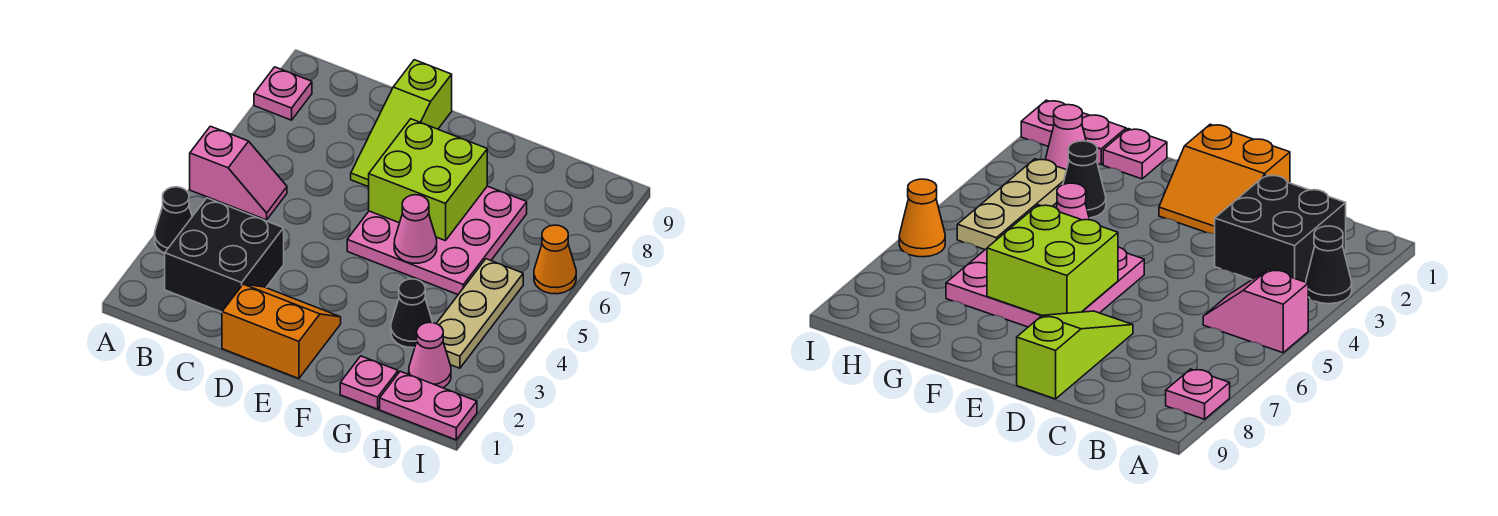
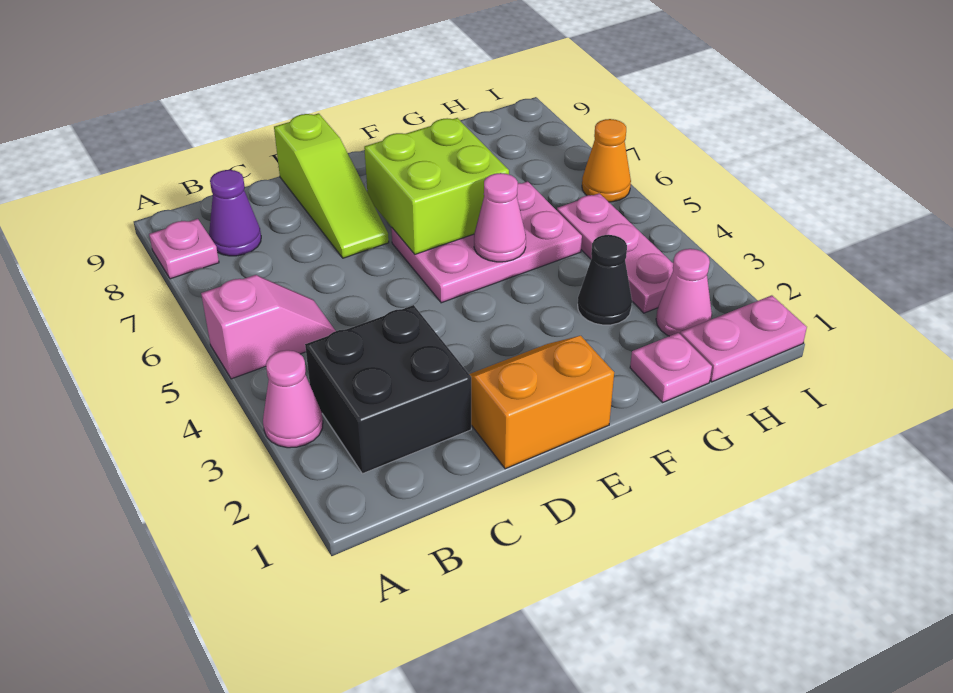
black 1x1 cone [155,187,192,253] -> pink 1x1 cone [263,350,323,448]
none -> purple 1x1 cone [209,170,261,256]
pink 3x3 plate [347,186,527,294] -> pink 2x3 plate [391,181,582,303]
tan 1x3 plate [436,259,523,368] -> pink 1x3 plate [557,193,673,313]

